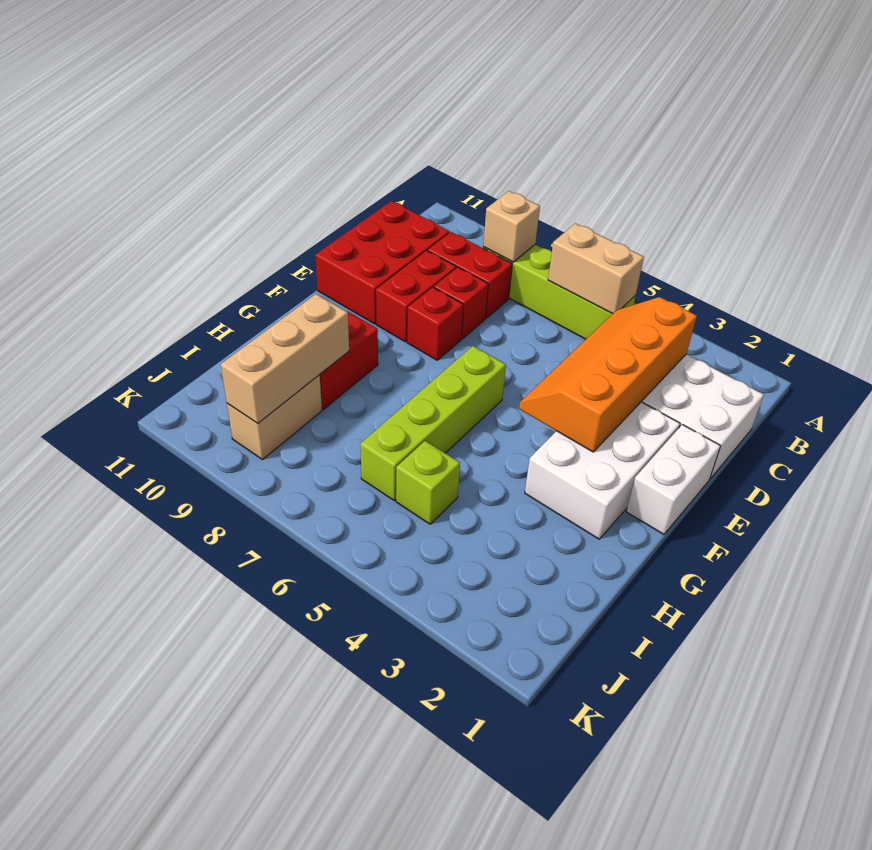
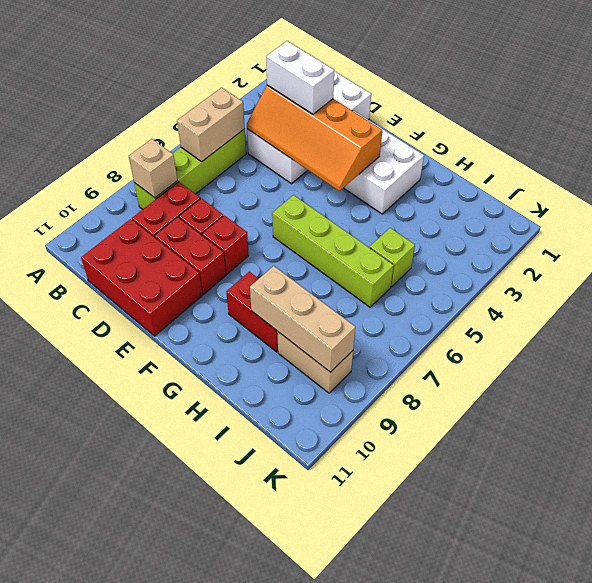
white 1x2 brick [626,425,720,534] -> white 1x2 brick moved to [266,41,334,114]

